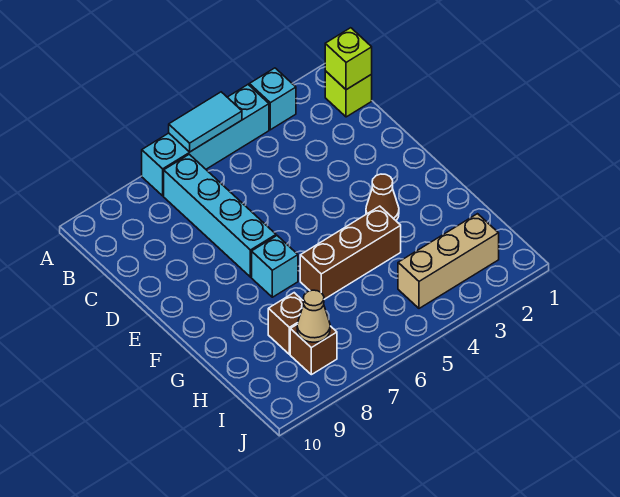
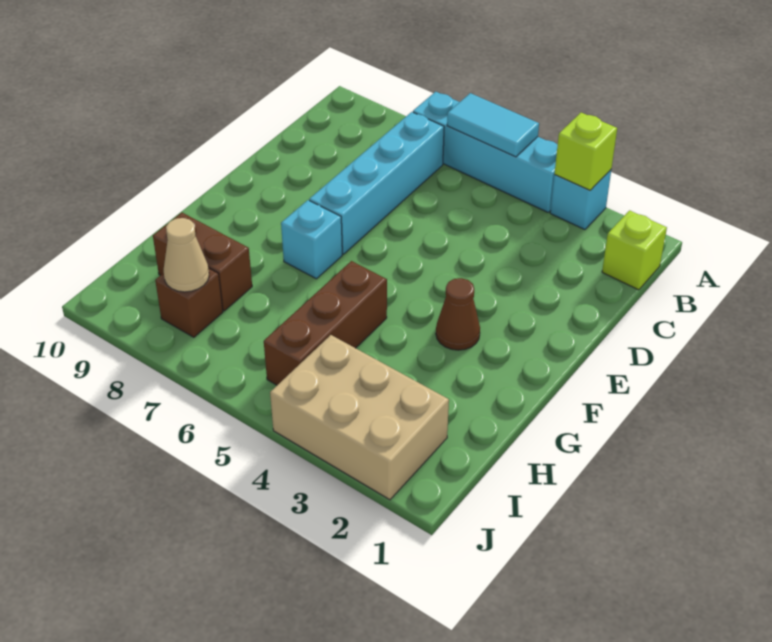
lime 1x1 brick [325,28,372,90] -> lime 1x1 brick moved to [555,113,617,190]
brown 1x3 brick [300,206,401,299] -> brown 1x3 brick turned to [264,261,387,385]
brown 1x1 brick [268,293,304,354] -> brown 1x2 brick [153,213,252,311]
tan 1x3 brick [398,214,499,308] -> tan 2x3 brick [270,335,449,500]

